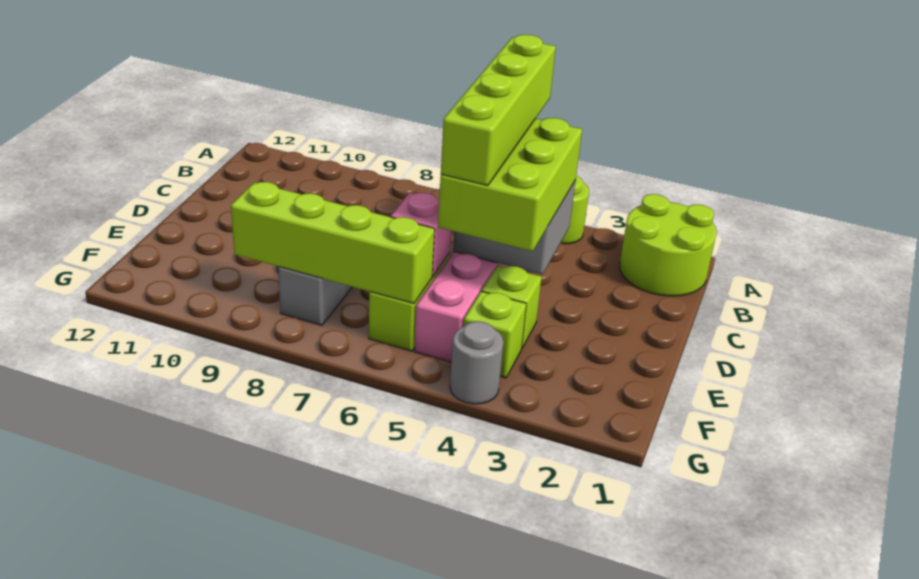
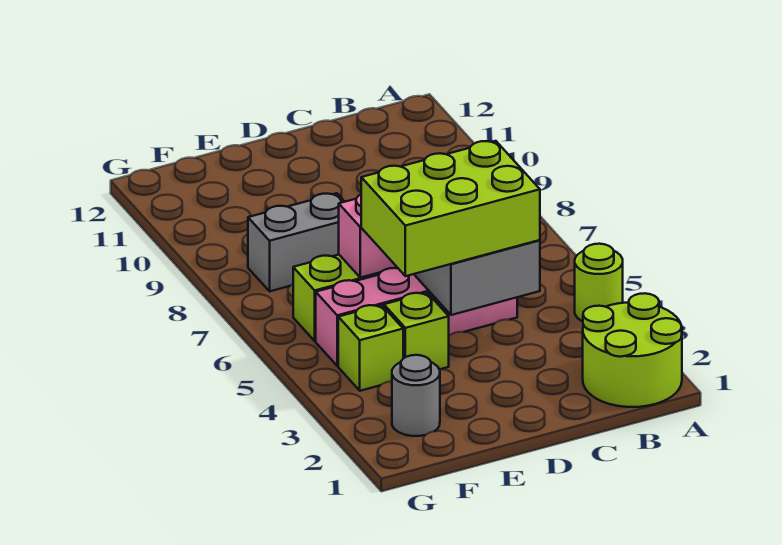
lime 1x4 brick [441,35,556,186] -> none
lime 1x4 brick [231,182,435,304] -> none
grey 1x1 round brick [450,321,503,404] -> grey 1x1 round brick moved to [392,355,440,436]

